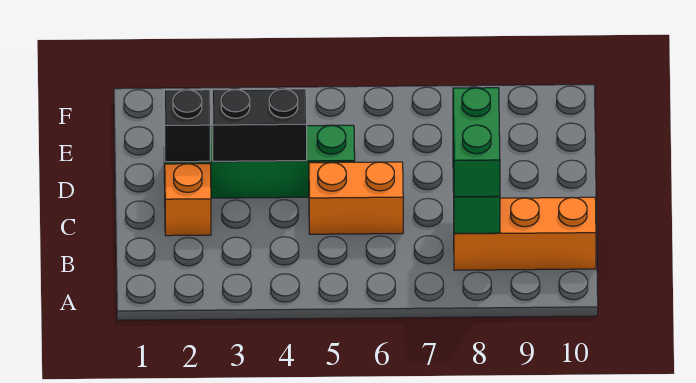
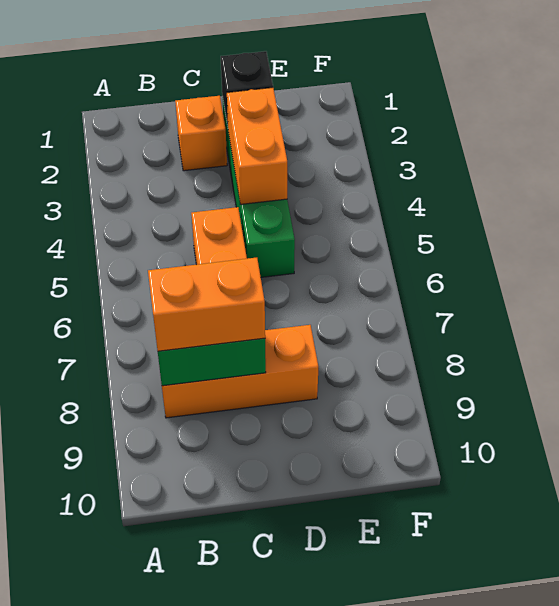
orange 1x3 brick [454,197,596,270] -> orange 1x3 brick turned to [162,325,318,418]
green 1x2 brick [453,88,500,197] -> orange 1x2 brick [148,258,265,351]
black 1x2 brick [212,89,307,161] -> orange 1x2 brick [227,88,287,205]

